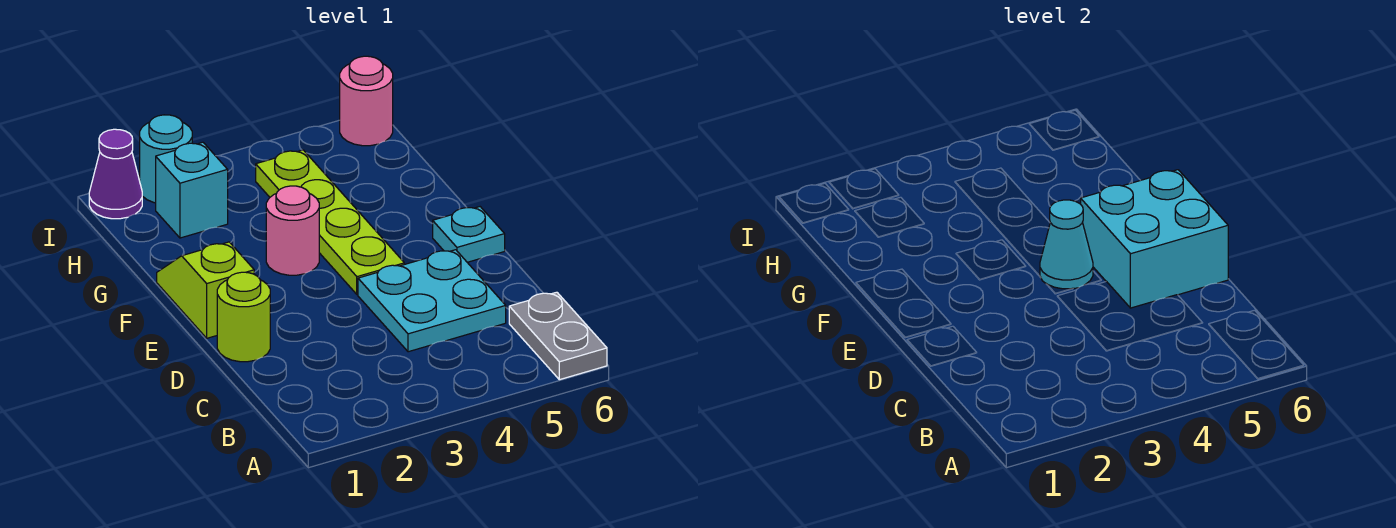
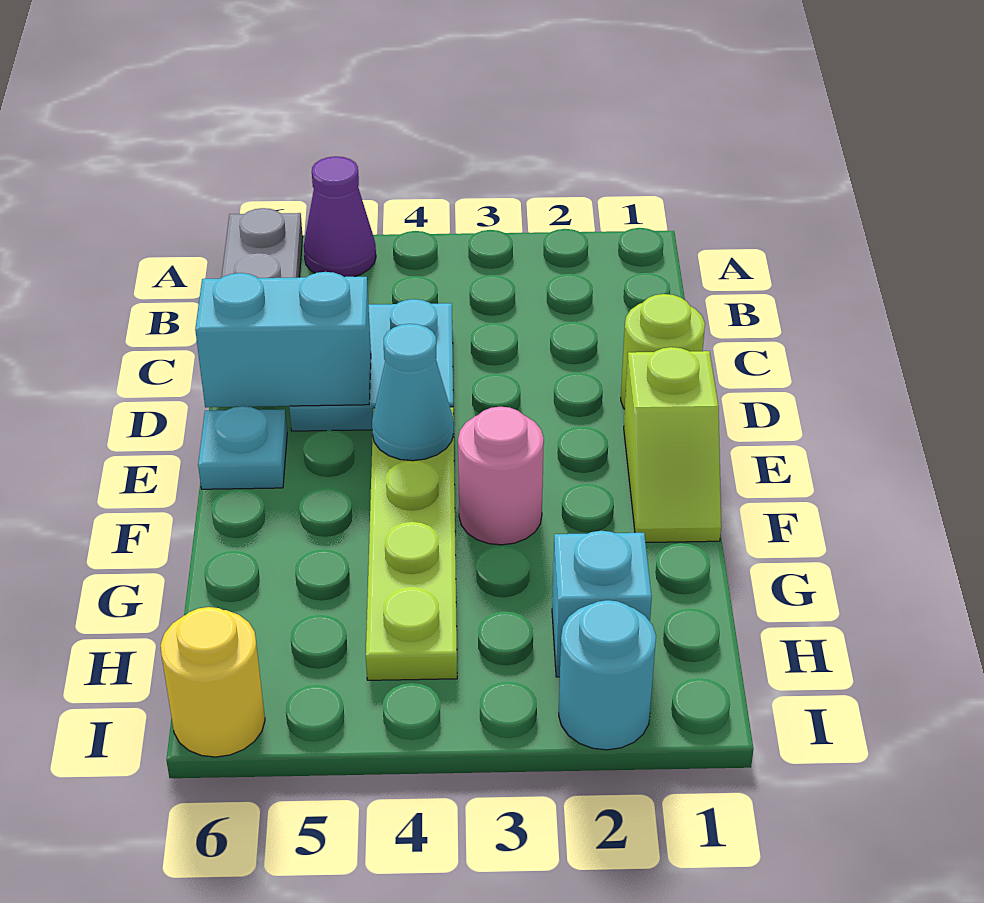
cyan 2x2 brick [1081,170,1228,308] -> cyan 1x2 brick [195,272,371,407]
purple 1x1 cone [89,129,142,219] -> purple 1x1 cone moved to [304,156,376,277]
pink 1x1 round brick [340,56,393,146] -> yellow 1x1 round brick [161,607,265,757]

